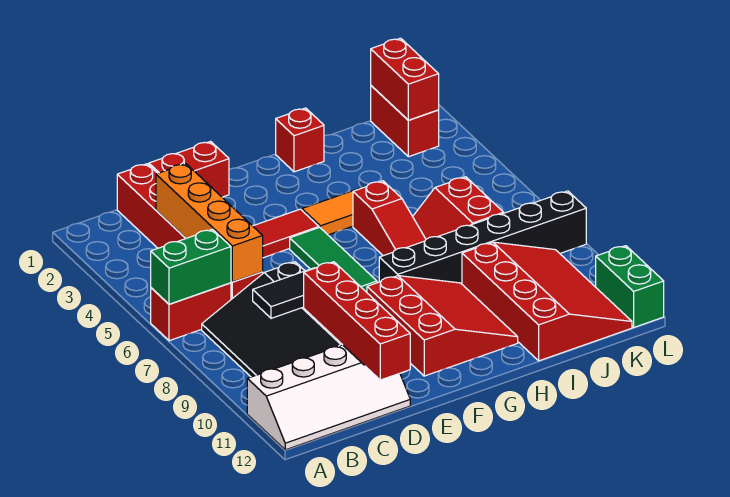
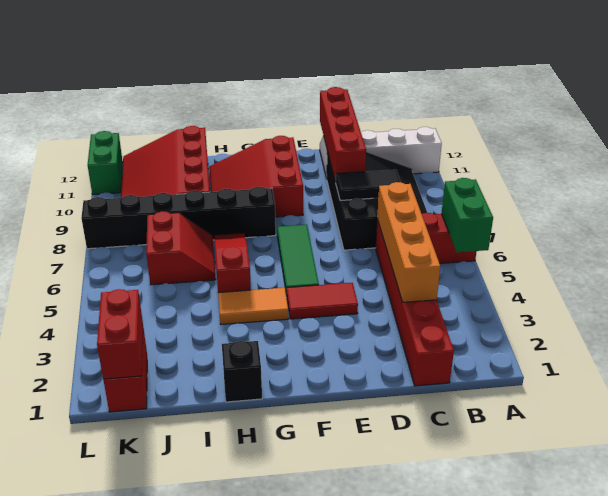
green 1x2 brick [151,229,231,304] -> green 1x2 brick turned to [441,178,493,252]
red 1x2 brick [149,141,229,197] -> none
red 1x1 brick [276,108,324,172] -> black 1x1 brick [222,341,262,402]

